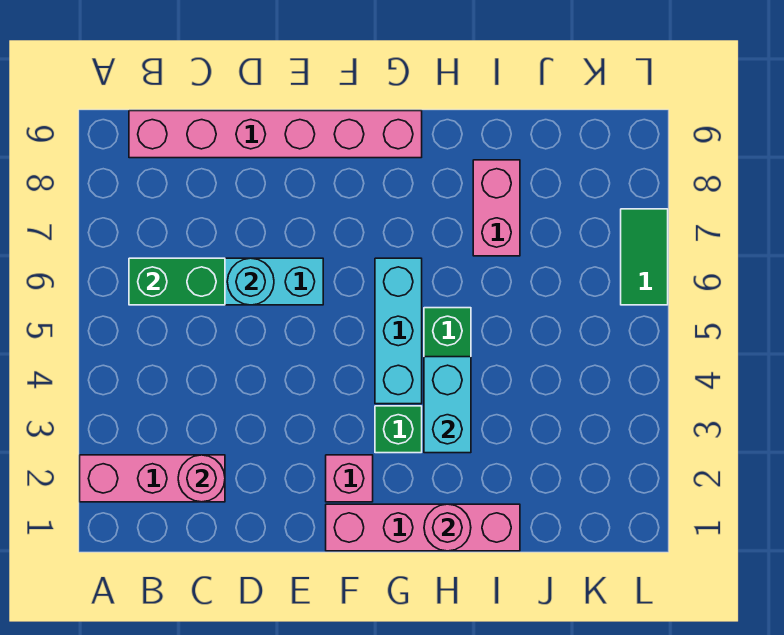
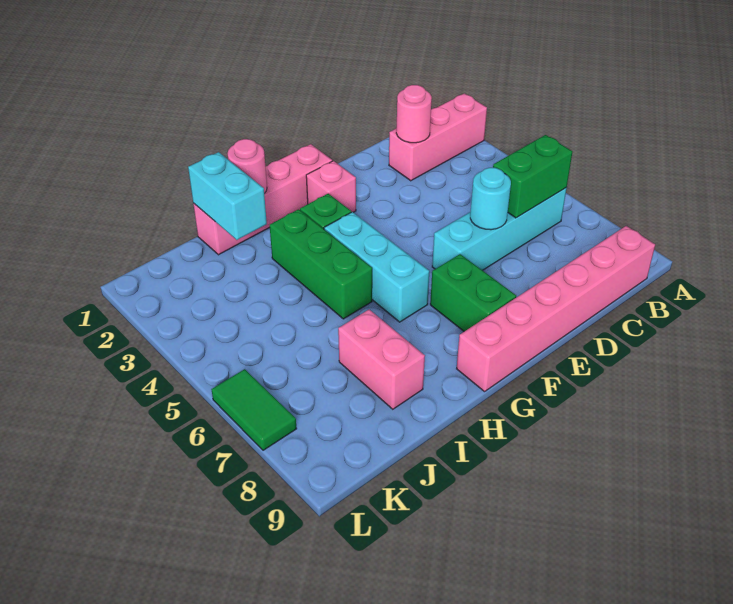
none -> green 1x2 brick [430,254,516,331]
cyan 1x2 brick [424,357,471,453] -> cyan 1x2 brick moved to [188,152,267,240]

